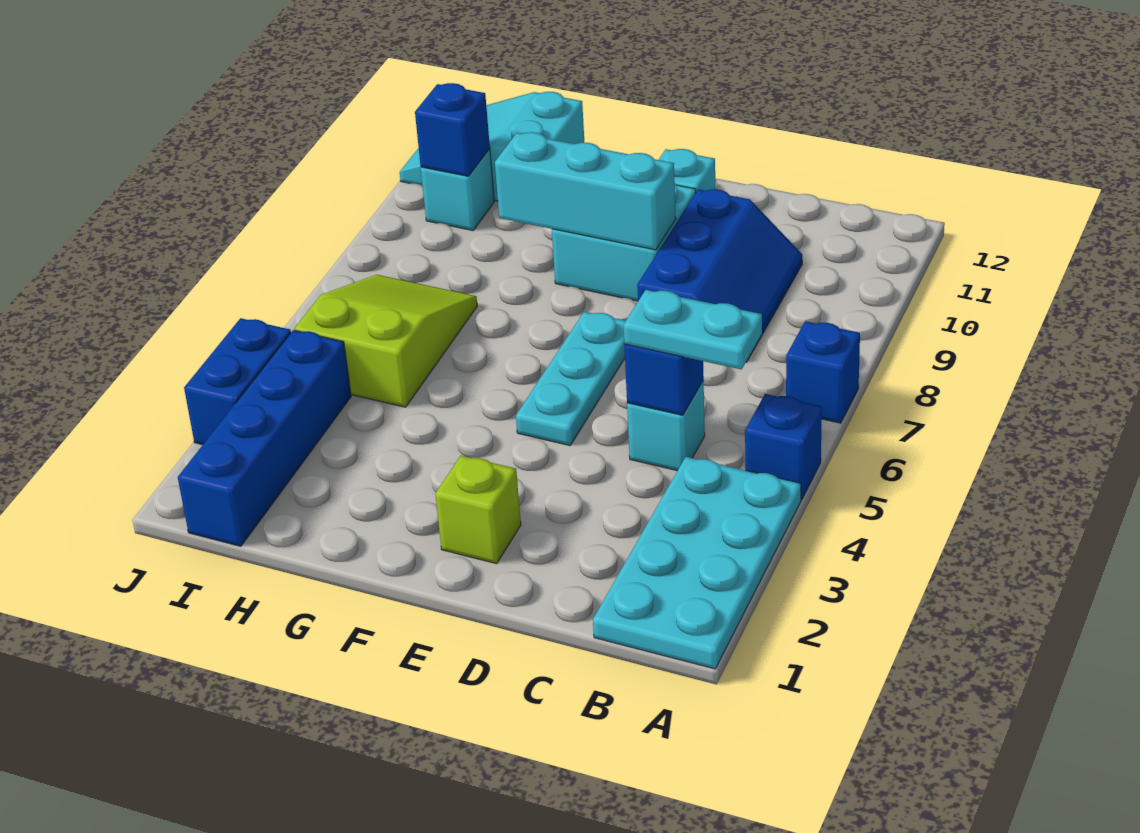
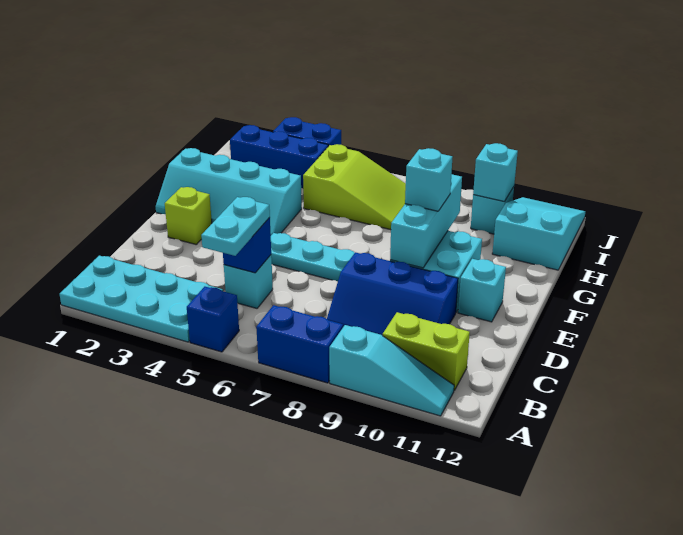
blue 1x1 brick [786,321,860,423] -> blue 1x2 brick [256,305,343,383]
none -> cyan 1x3 slope [329,325,454,416]
none -> lime 1x2 brick [383,312,470,390]
none -> cyan 2x4 slope [156,148,302,235]
none -> cyan 1x1 brick [405,148,453,211]
blue 1x4 brick [178,330,351,546] -> blue 1x3 brick [230,125,328,188]
blue 1x1 brick [415,83,490,176] -> cyan 1x1 brick [473,143,518,202]

